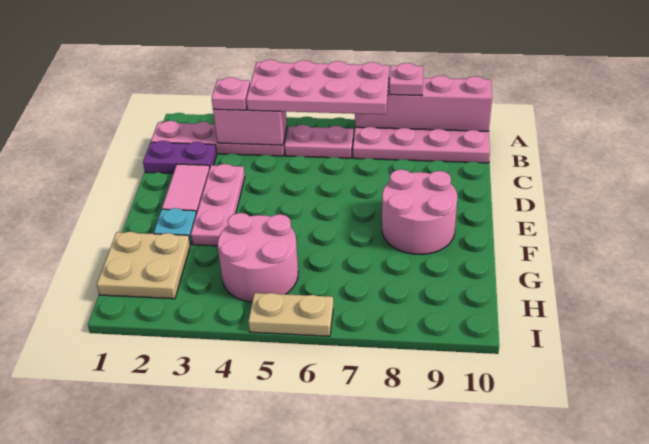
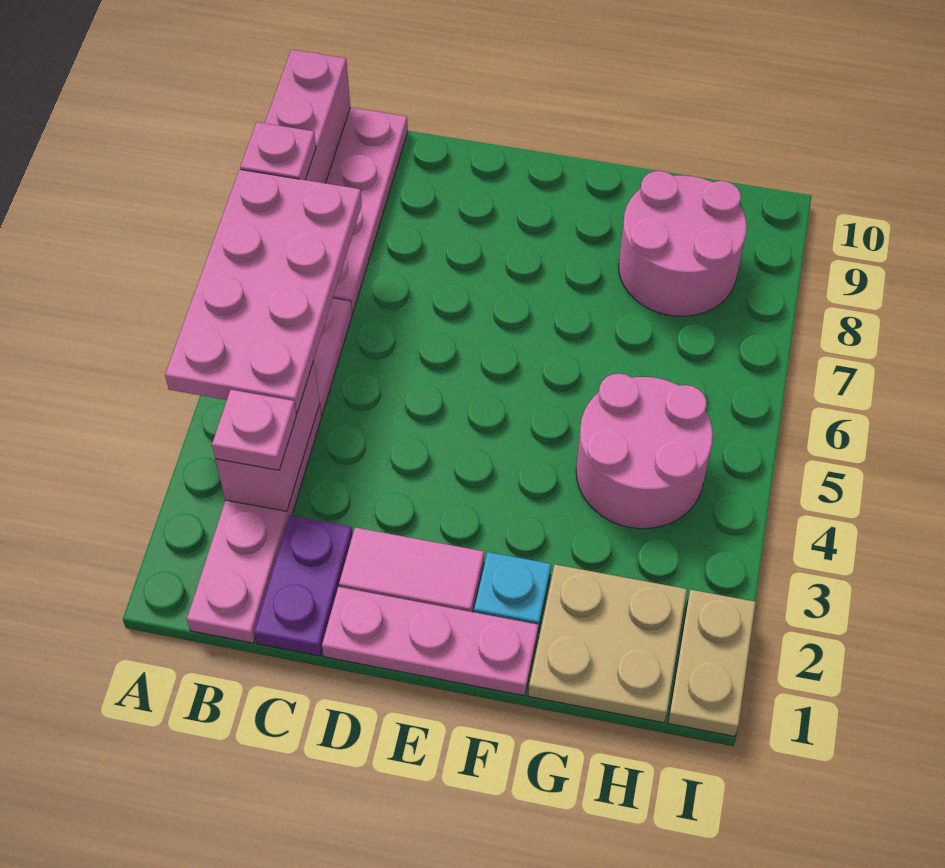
pink 1x3 plate [191,164,245,246] -> pink 1x3 plate moved to [322,587,538,696]
pink 2x2 round brick [382,170,457,254] -> pink 2x2 round brick moved to [619,171,747,316]
tan 1x2 plate [248,293,333,336] -> tan 1x2 plate moved to [668,590,756,737]

